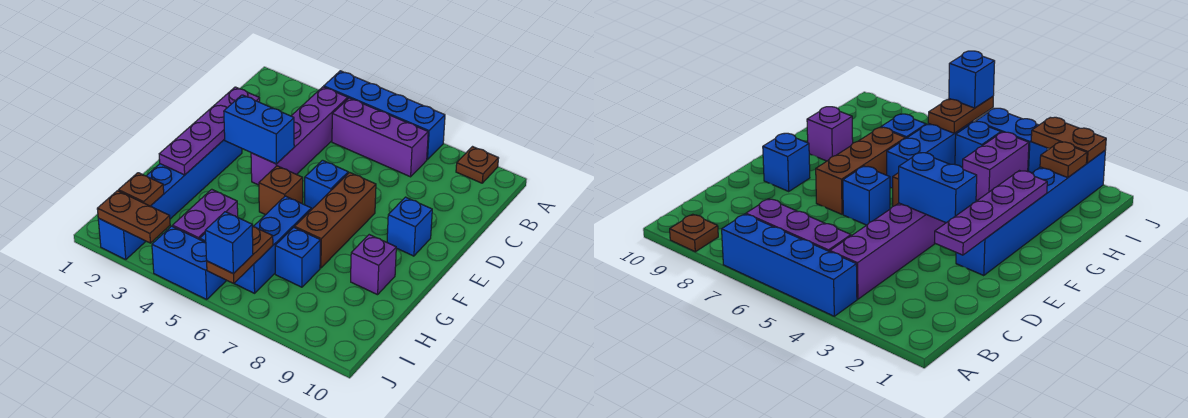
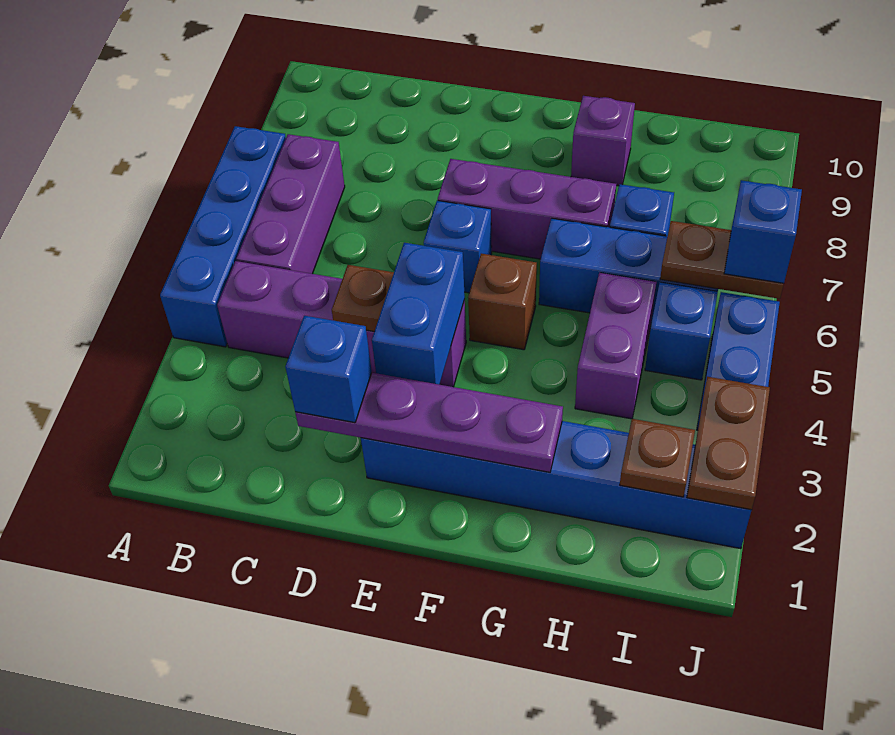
brown 1x1 plate [456,147,499,183] -> brown 1x1 plate moved to [332,265,394,331]
brown 1x3 brick [295,172,376,268] -> purple 1x3 brick [438,159,616,259]
blue 1x1 brick [387,197,432,256] -> blue 1x1 brick moved to [285,316,372,423]
purple 1x2 brick [173,189,238,239] -> purple 1x2 brick turned to [575,273,656,419]

